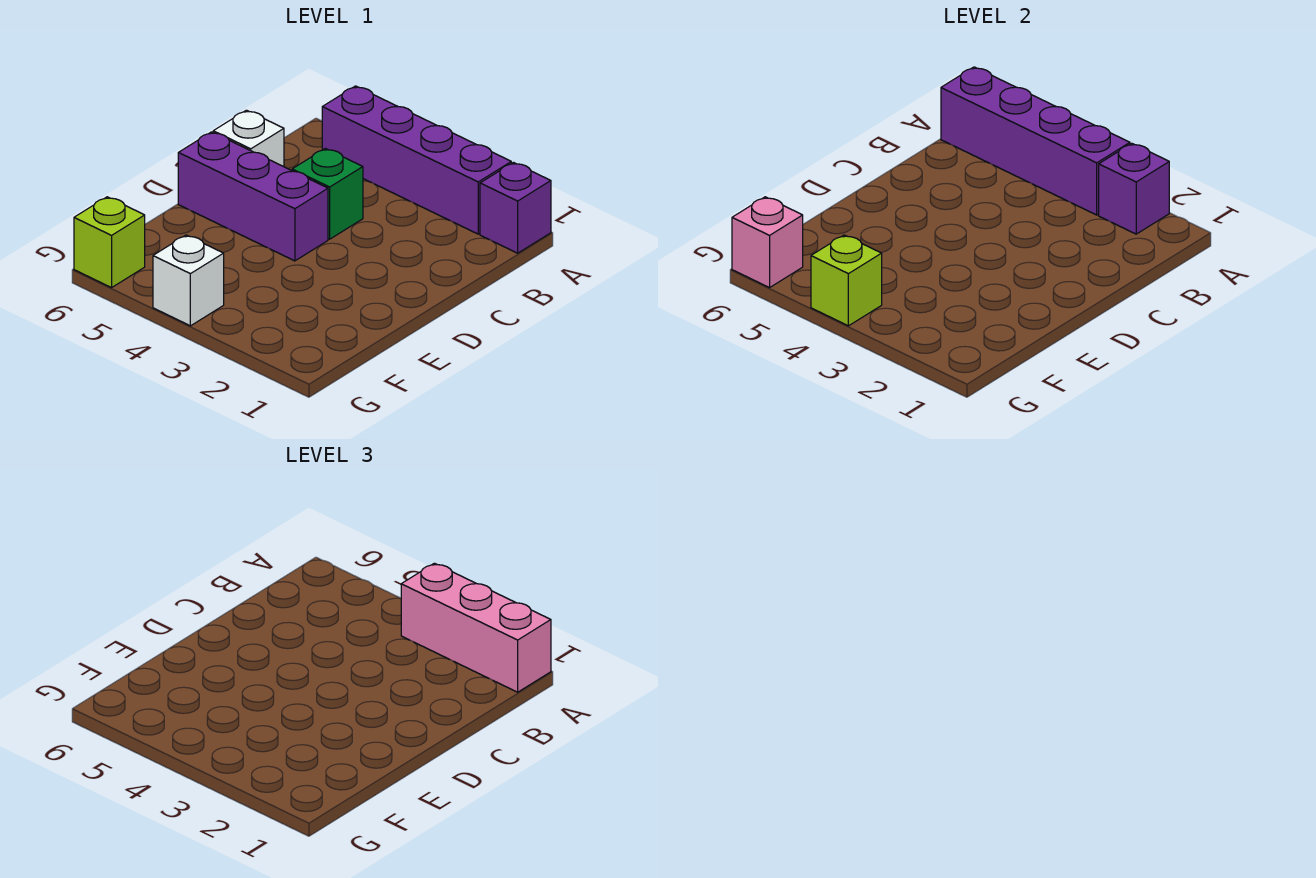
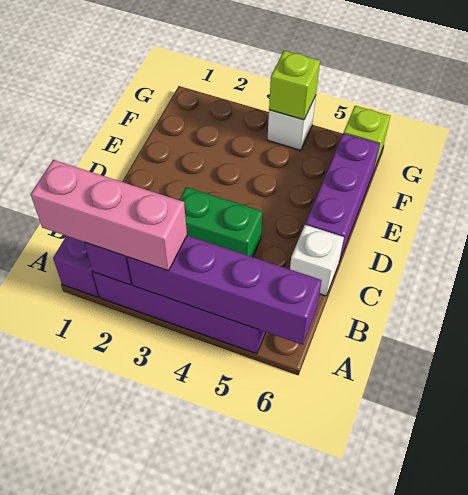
green 1x1 brick [292,148,363,239] -> green 1x2 brick [179,187,262,257]
purple 1x3 brick [178,132,328,261] -> purple 1x3 brick turned to [305,133,380,261]
pink 1x1 brick [732,197,803,288] -> none

